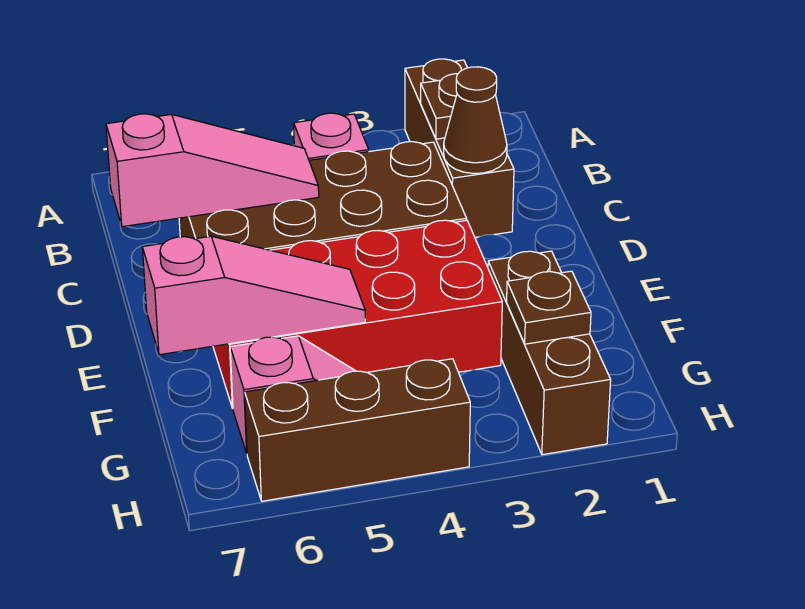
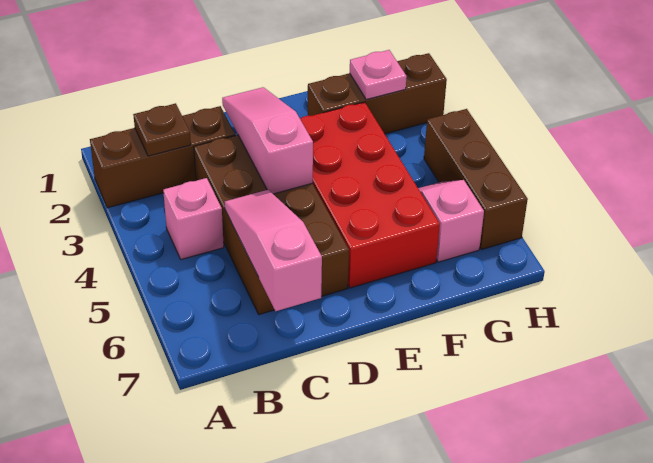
brown 1x1 cone [444,67,507,174] -> none
pink 1x3 slope [142,236,365,355] -> pink 1x3 slope moved to [222,87,313,194]
brown 1x1 plate [507,271,591,344] -> pink 1x1 plate [350,50,407,100]

